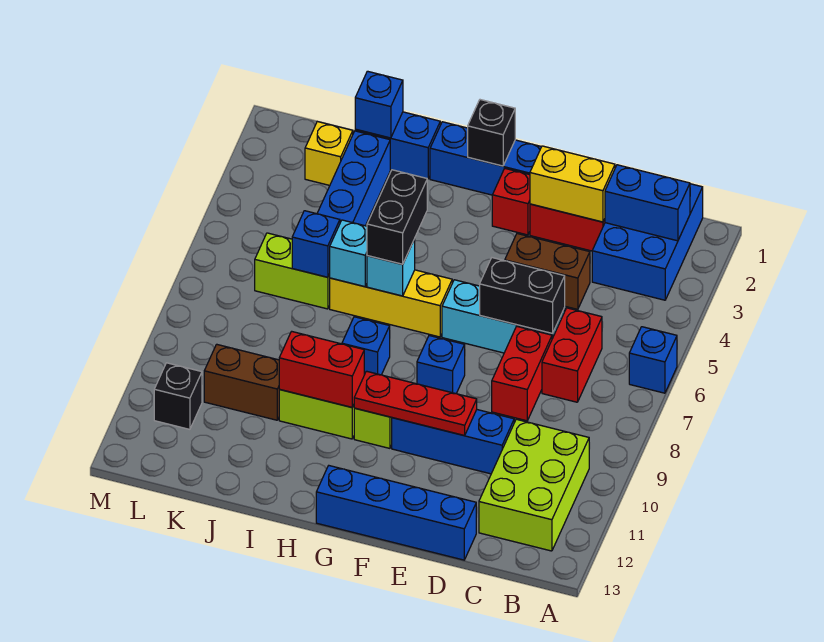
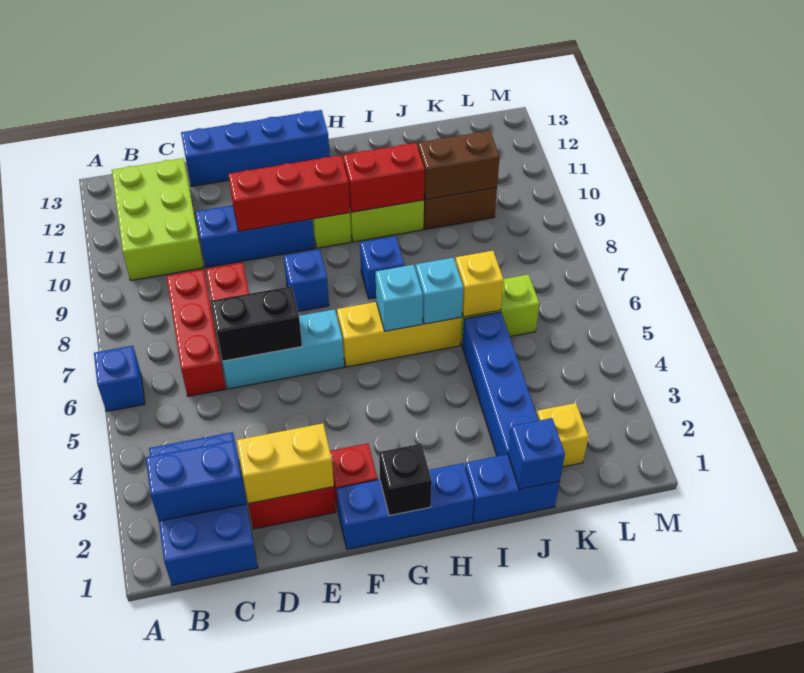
red 1x2 brick [542,308,602,402] -> red 1x3 brick [166,269,226,396]
brown 1x2 brick [505,234,590,309] -> brown 1x2 brick moved to [418,131,500,200]
red 1x3 plate [354,371,477,436] -> red 1x3 brick [228,155,350,232]
black 1x2 brick [367,170,427,264] -> none
blue 1x1 brick [292,211,340,277] -> yellow 1x1 brick [455,251,504,317]
black 1x1 brick [154,363,202,429] -> none

